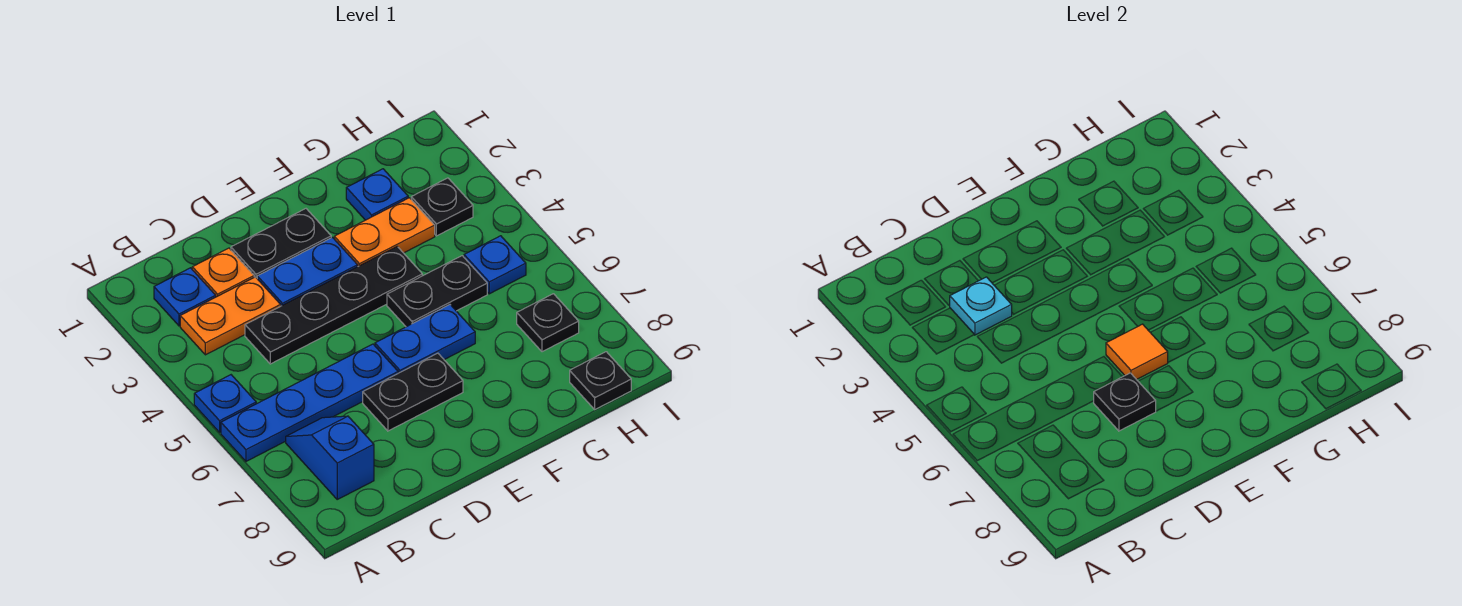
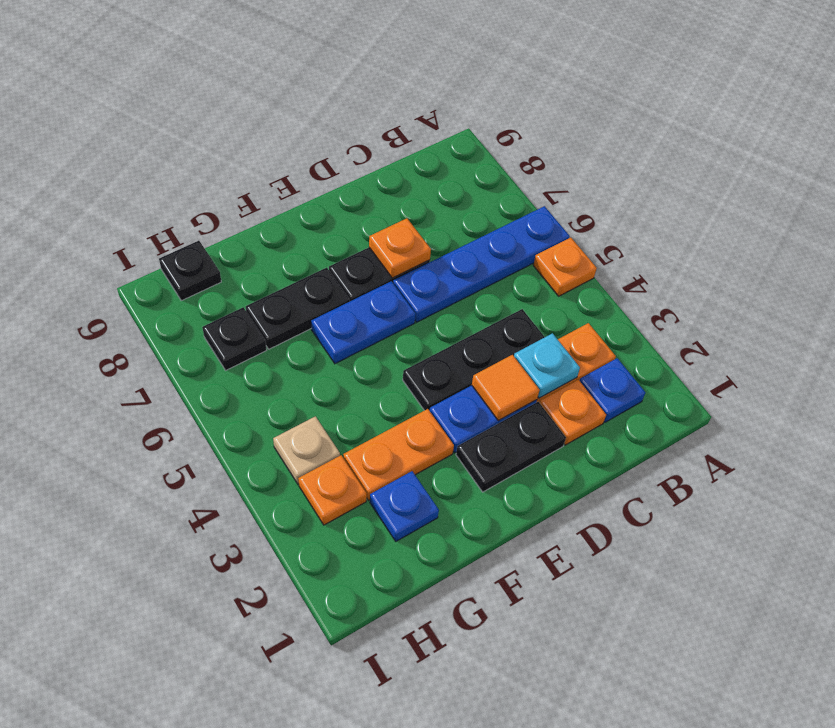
blue 1x1 plate [194,375,256,432] -> orange 1x1 plate [533,238,597,296]
blue 1x2 slope [286,416,374,499] -> none
black 1x4 plate [245,247,422,364] -> black 1x3 plate [403,309,545,411]
black 1x1 plate [1094,373,1156,431] -> orange 1x1 plate [369,218,431,278]
orange 1x1 tile [1106,324,1168,379] -> orange 1x1 tile moved to [472,355,540,421]
black 1x2 plate [387,256,487,327] -> black 1x2 plate moved to [246,268,350,349]
black 1x1 plate [411,178,473,236] -> orange 1x1 plate [298,455,367,525]
none -> tan 1x1 plate [273,416,340,484]
blue 1x1 plate [464,236,526,294] -> none

